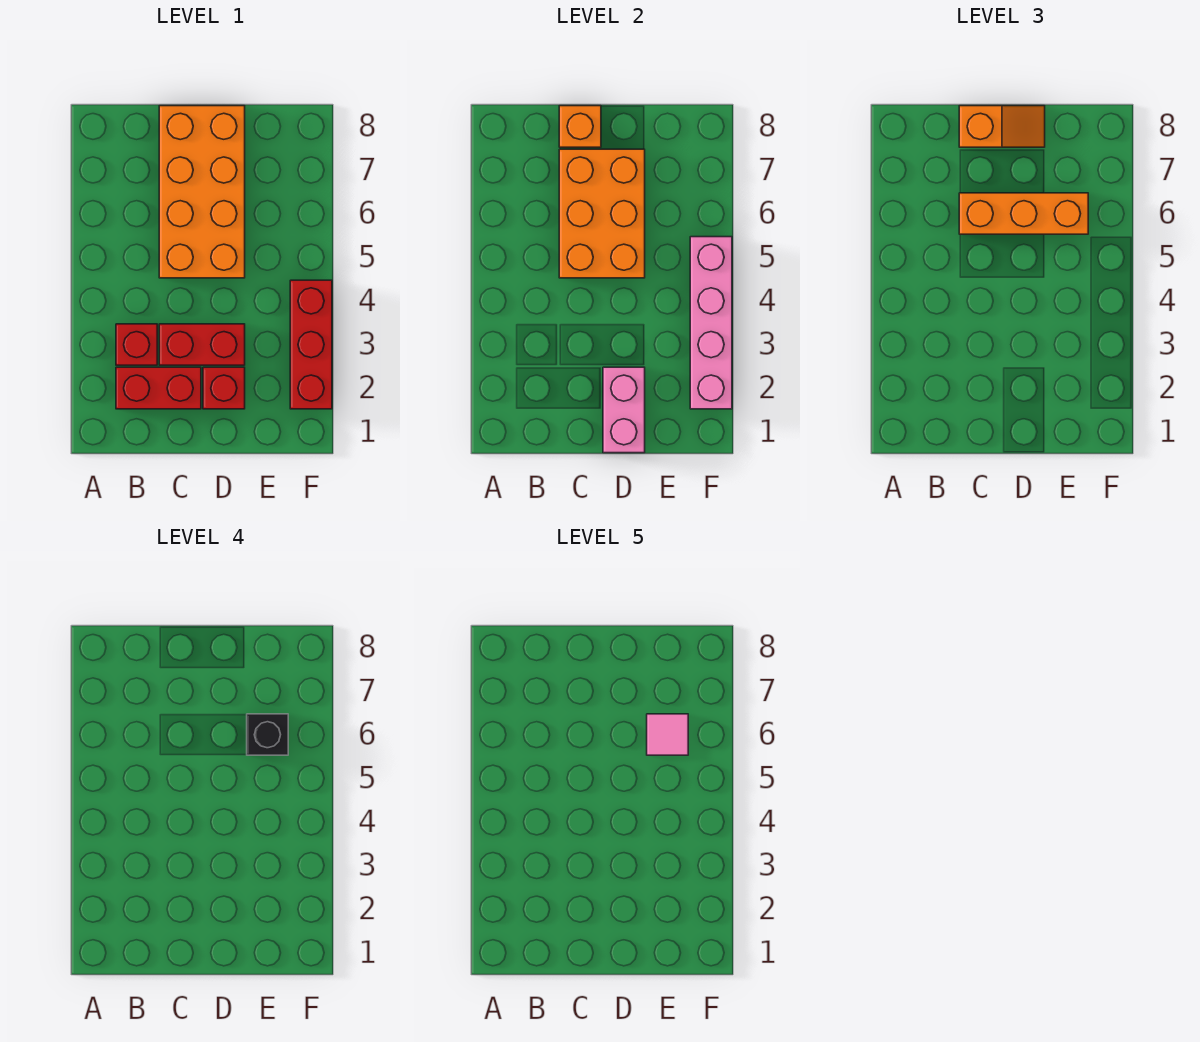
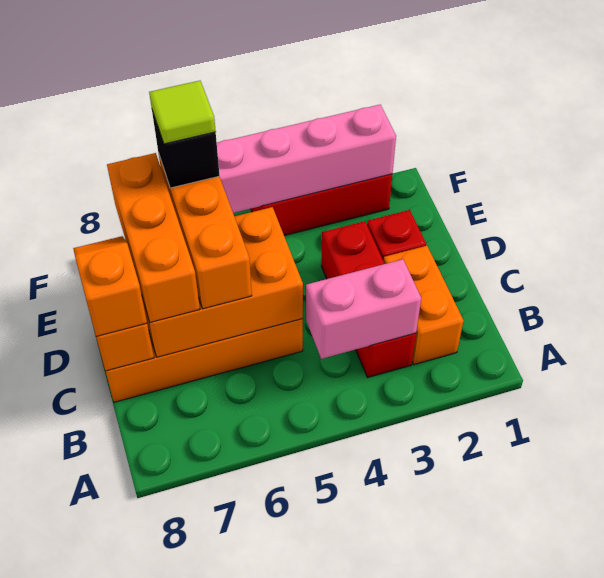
red 1x2 brick [116,367,201,409] -> orange 1x2 brick [383,246,464,365]
none -> orange 1x3 brick [107,153,200,323]
pink 1x2 brick [603,367,645,453] -> pink 1x2 brick moved to [306,259,421,359]
pink 1x1 tile [647,714,688,755] -> lime 1x1 tile [149,81,216,144]

